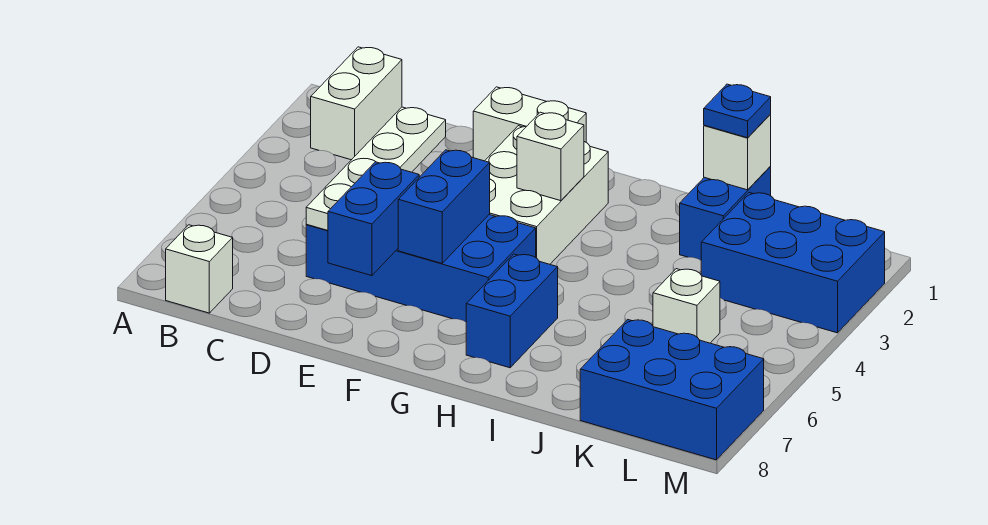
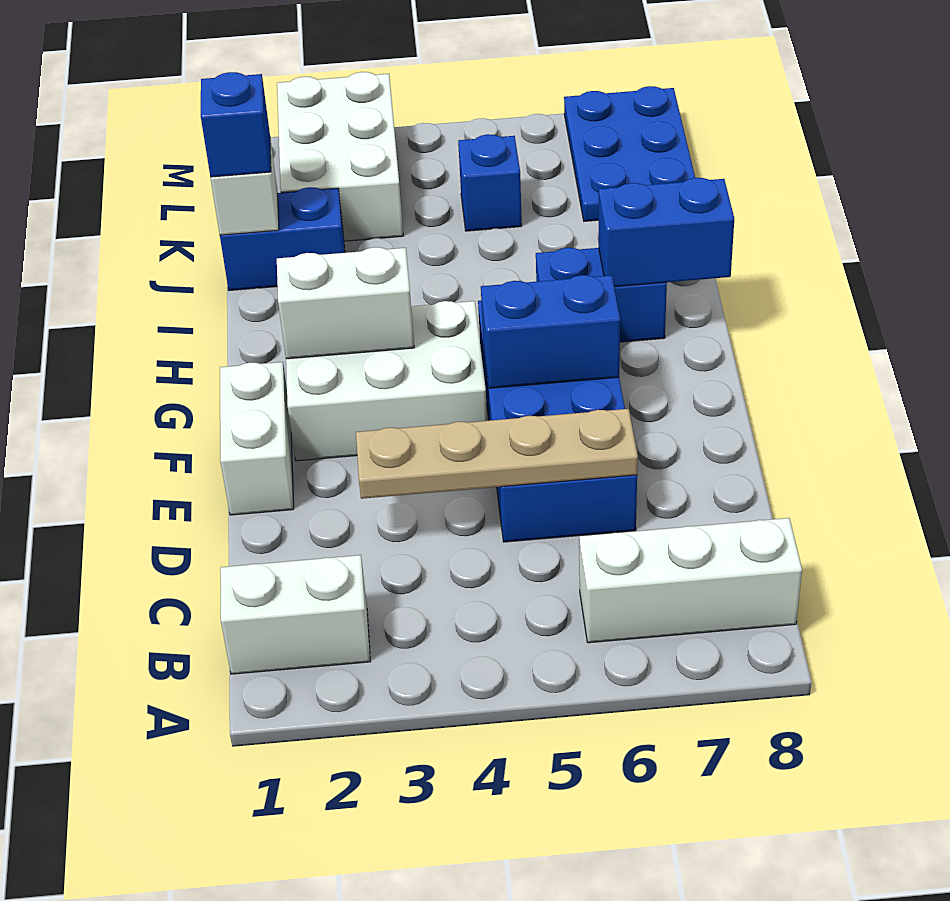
white 1x1 brick [166,225,233,313] -> white 1x3 brick [579,518,802,643]
white 1x4 plate [306,107,446,230] -> tan 1x4 plate [356,409,638,499]
blue 1x2 brick [328,162,419,276] -> blue 1x2 brick moved to [599,178,734,287]
white 1x1 brick [517,112,584,201] -> white 1x2 brick [277,247,414,359]
blue 1x1 plate [704,84,771,138] -> blue 1x1 brick [201,72,271,177]
blue 2x3 brick [701,193,885,333] -> white 2x3 brick [277,72,403,241]
white 1x1 brick [653,269,720,343] -> blue 1x1 brick [458,134,522,231]
blue 2x3 brick [580,320,764,460] -> blue 2x3 plate [564,86,695,221]

